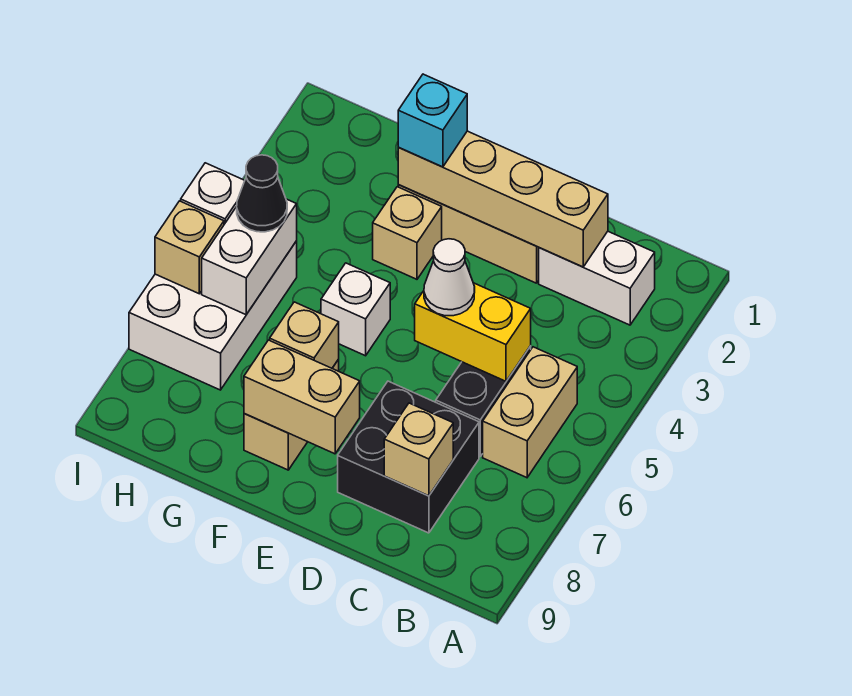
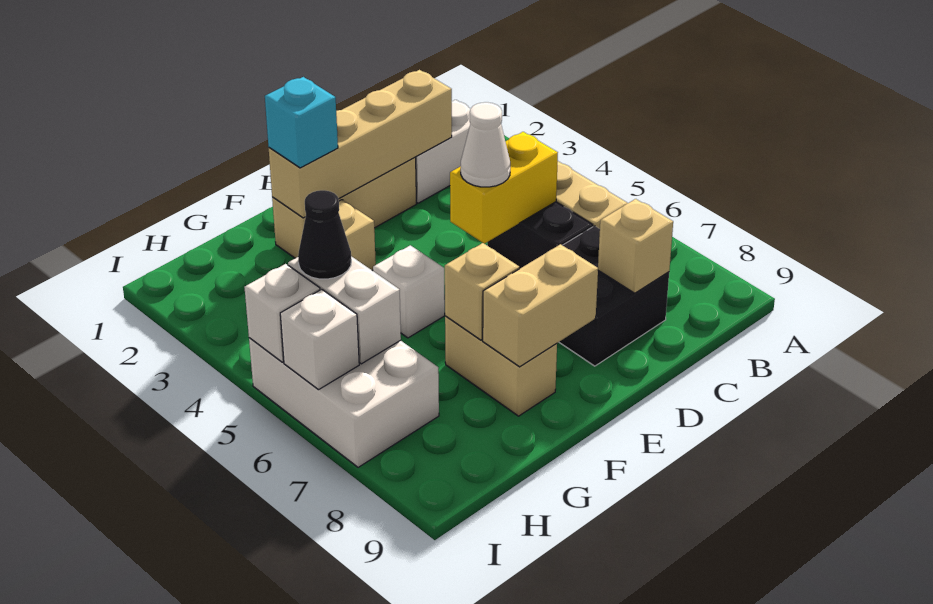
tan 1x1 brick [155,201,224,294] -> white 1x1 brick [280,289,359,390]

